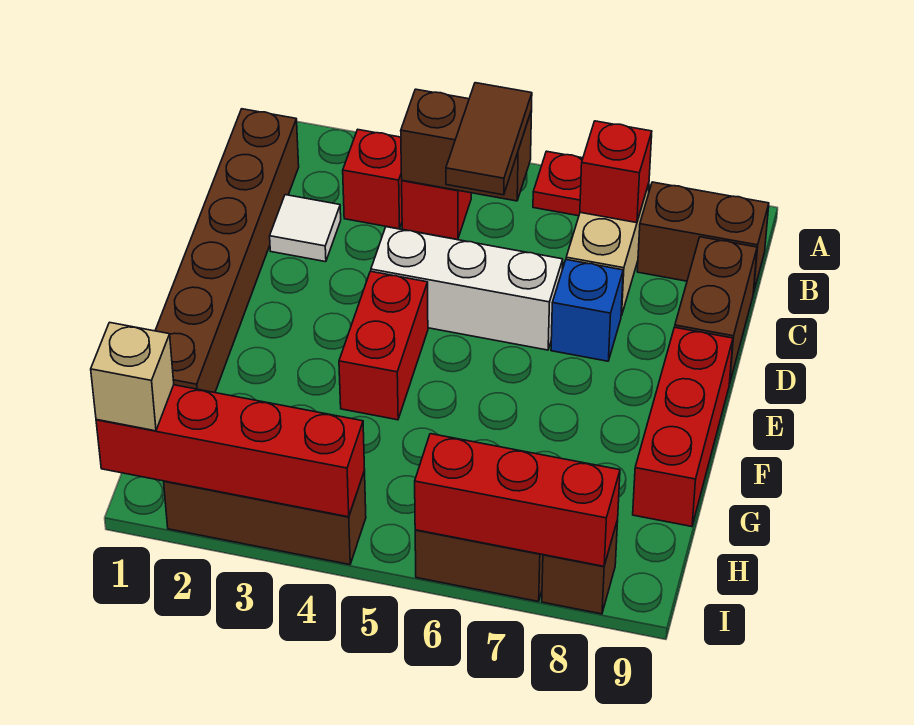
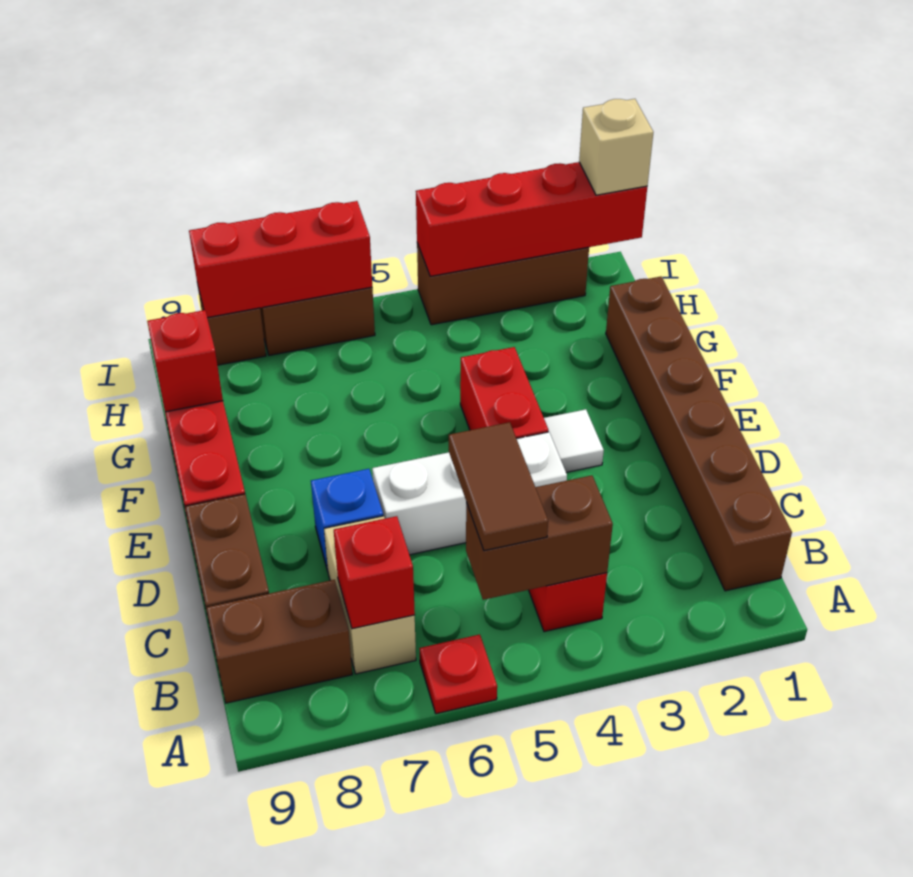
red 1x1 brick [343,130,402,229] -> red 1x1 brick moved to [147,310,223,412]
white 1x1 tile [270,195,341,262] -> white 1x1 tile moved to [544,409,604,472]

